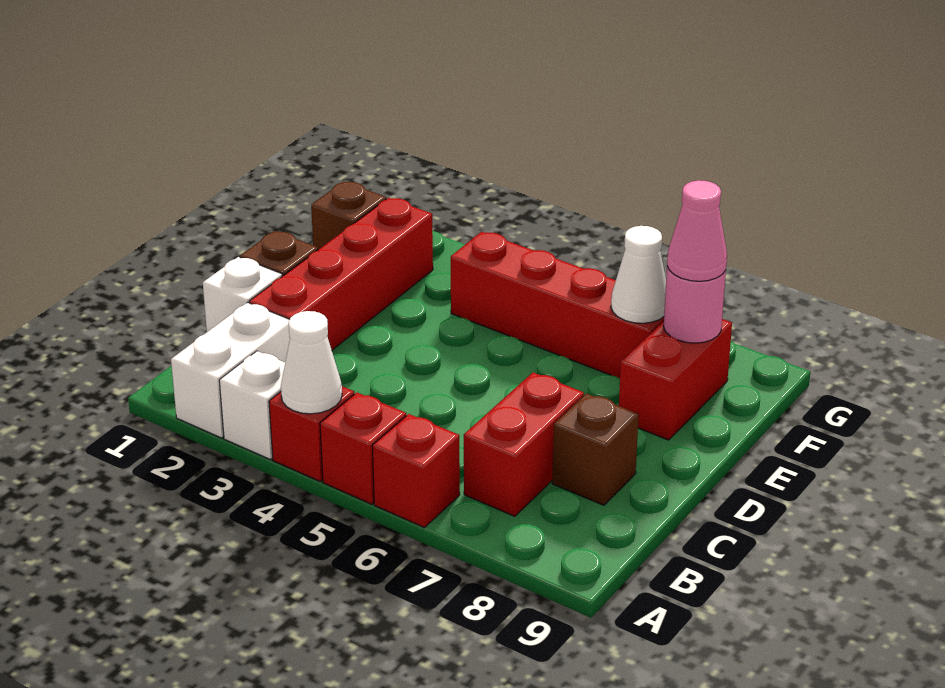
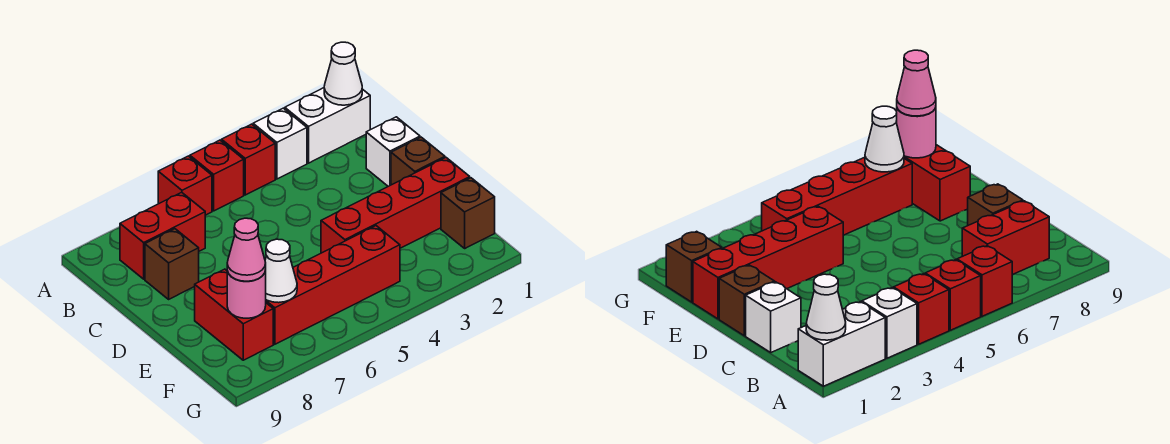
white 1x2 brick [171,303,290,438] -> white 1x2 brick turned to [285,88,370,163]
white 1x1 cone [281,311,342,414] -> white 1x1 cone moved to [324,42,362,105]
red 1x2 brick [464,373,584,516] -> red 1x2 brick turned to [120,192,205,279]
red 1x4 brick [249,198,433,350] -> red 1x4 brick turned to [321,158,470,253]

